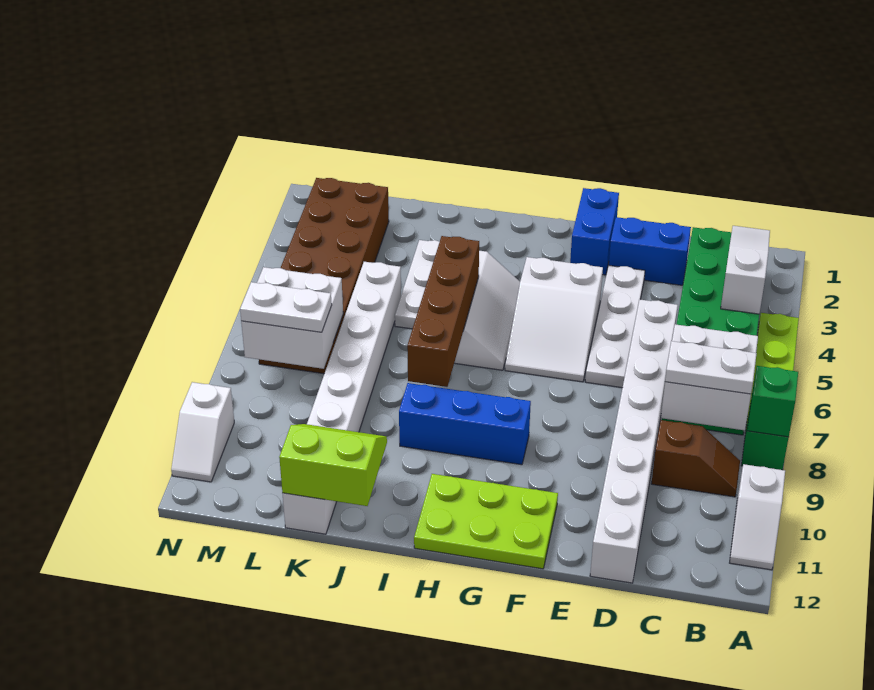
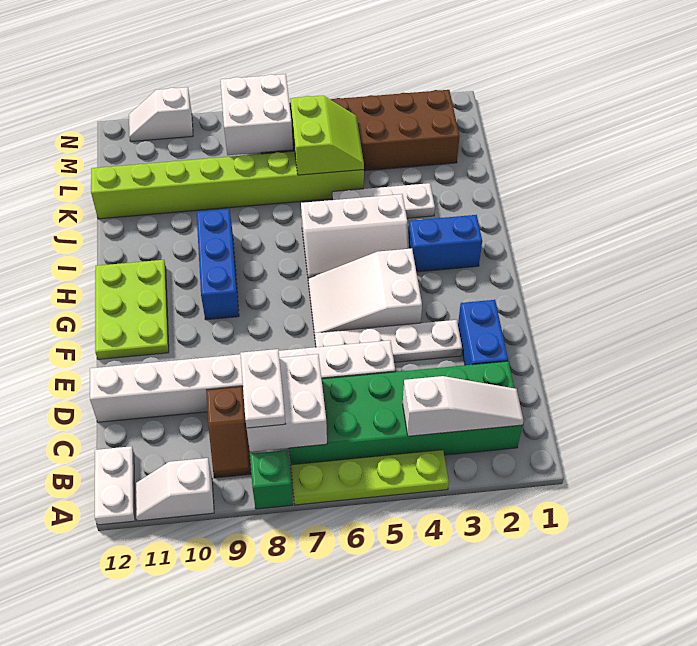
green 1x1 brick [747,366,798,437] -> none
blue 1x2 brick [570,188,619,275] -> blue 1x2 brick moved to [408,215,482,272]
brown 1x4 brick [407,236,479,387] -> none
lime 2x2 slope [279,424,387,506] -> lime 2x2 slope moved to [290,95,364,175]
white 1x8 brick [283,262,401,534] -> lime 1x8 brick [91,151,364,219]
white 1x2 plate [240,282,332,332] -> white 1x2 plate moved to [95,446,135,525]

